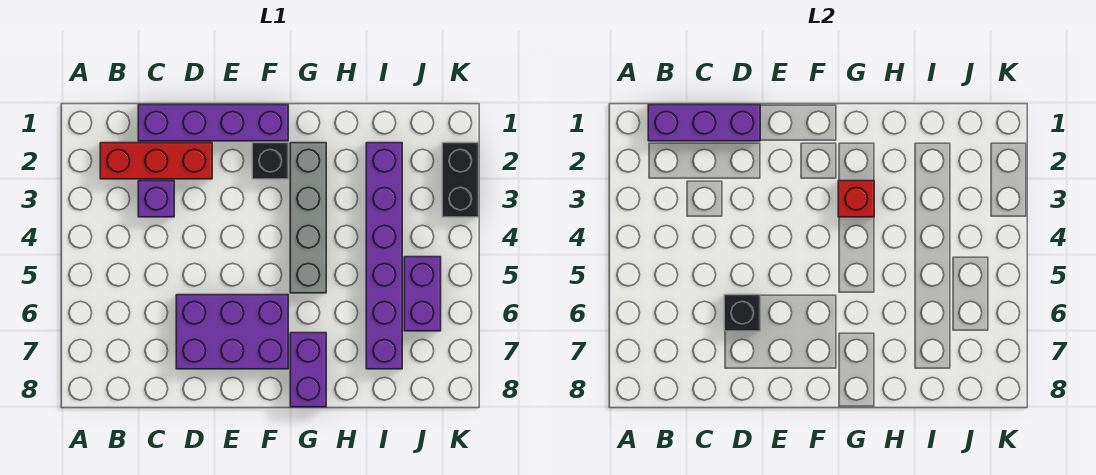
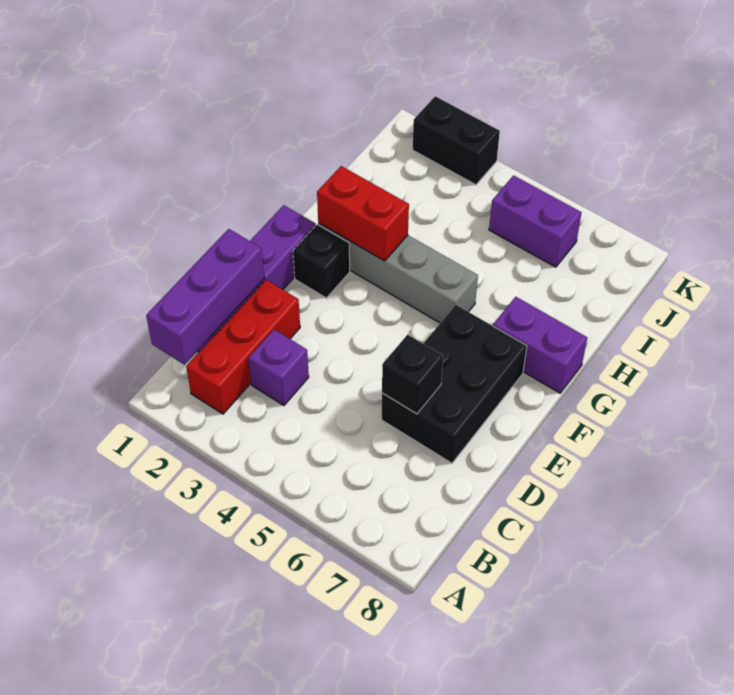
purple 2x3 brick [176,295,288,369] -> black 2x3 brick [382,305,527,463]
red 1x1 brick [838,181,874,217] -> red 1x2 brick [317,166,409,261]
purple 1x6 brick [366,143,402,369] -> none

